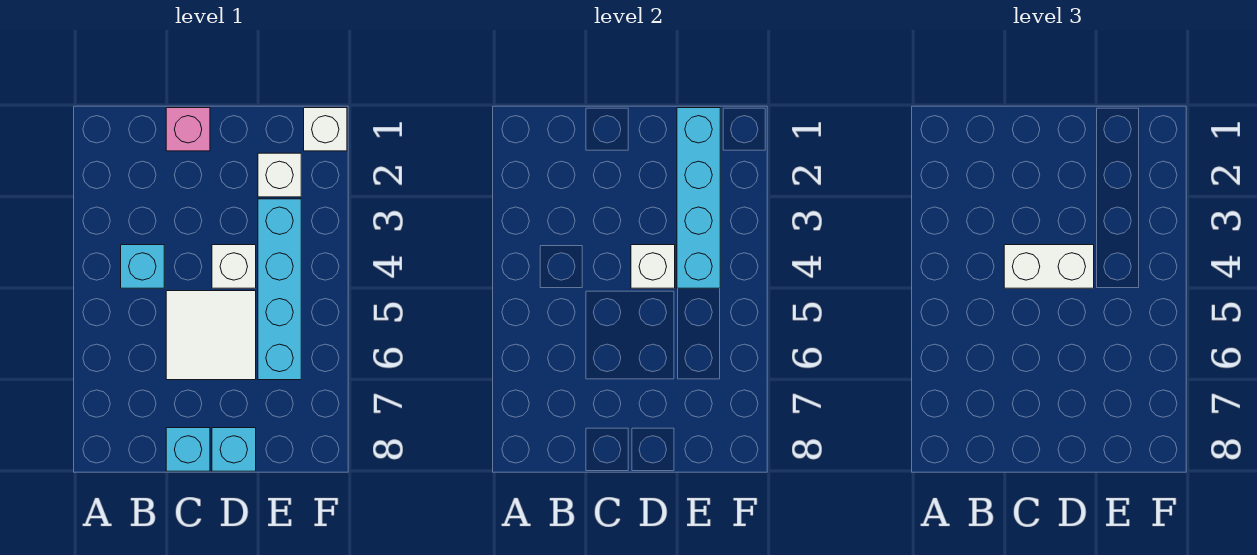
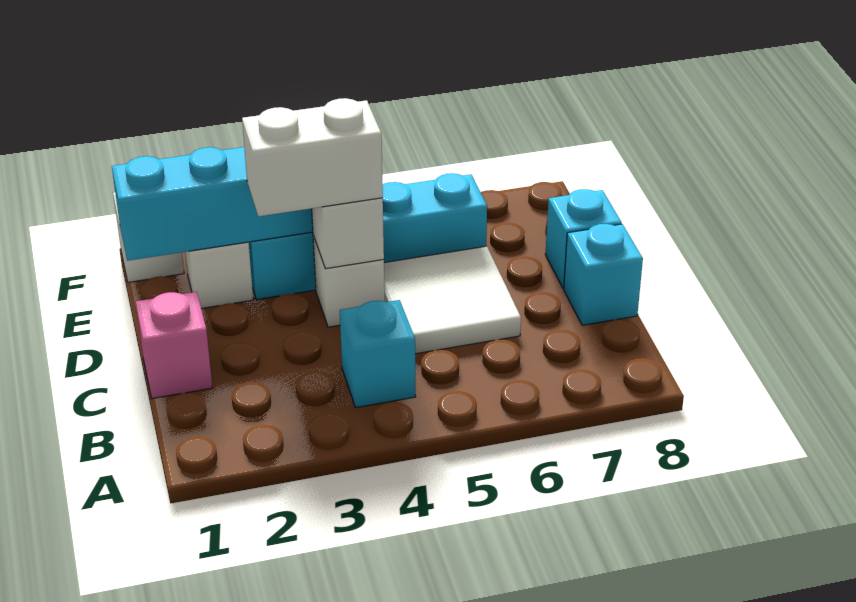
white 1x2 brick [1004,245,1094,288] -> white 1x2 brick turned to [242,98,383,217]

